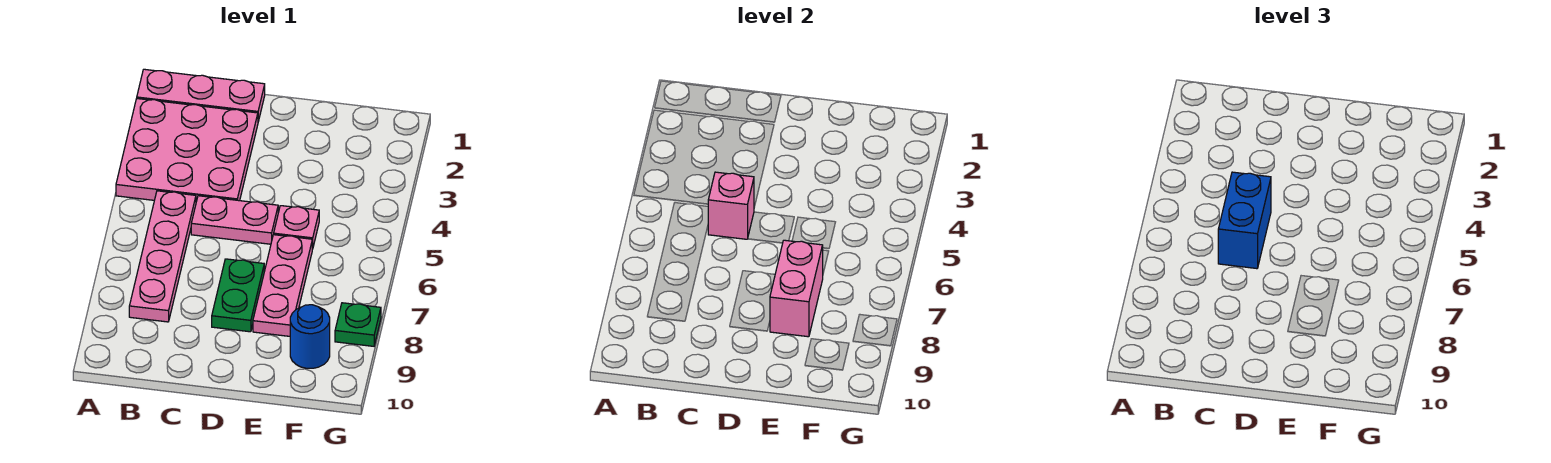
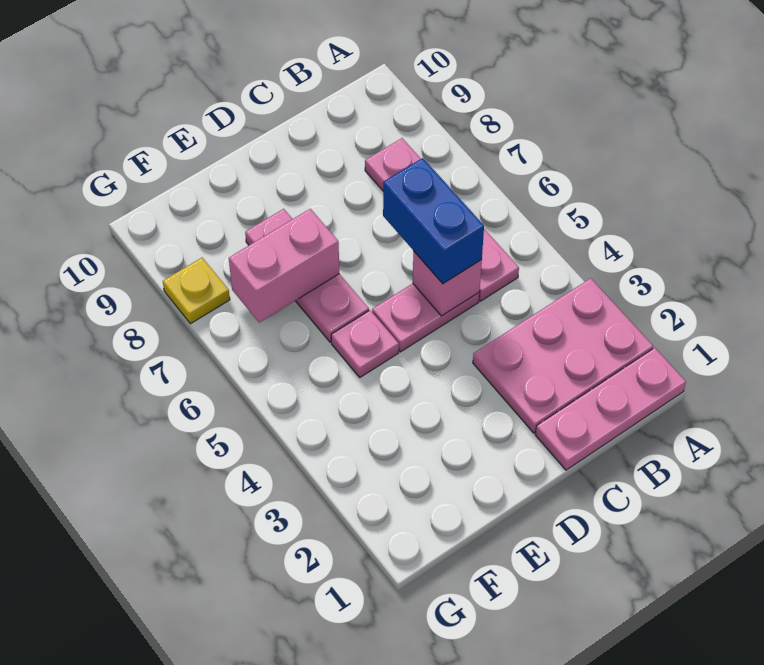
pink 3x3 plate [116,98,258,202] -> pink 2x3 plate [473,278,653,433]
green 1x2 plate [212,259,264,332] -> none
pink 1x2 brick [770,240,823,337] -> pink 1x2 brick turned to [229,209,339,323]
blue 1x1 round brick [290,305,330,368] -> none
green 1x1 plate [335,303,381,346] -> yellow 1x1 plate [163,258,230,324]

